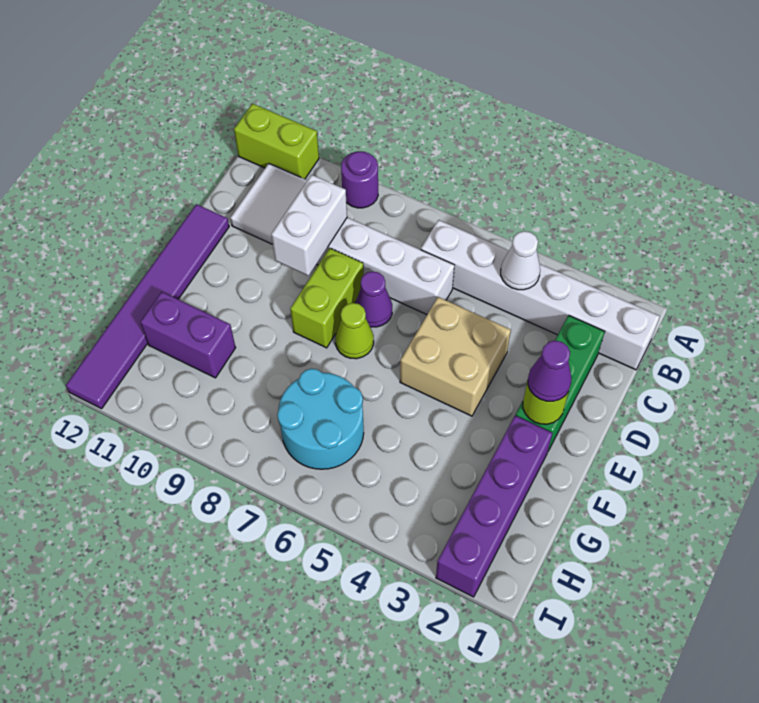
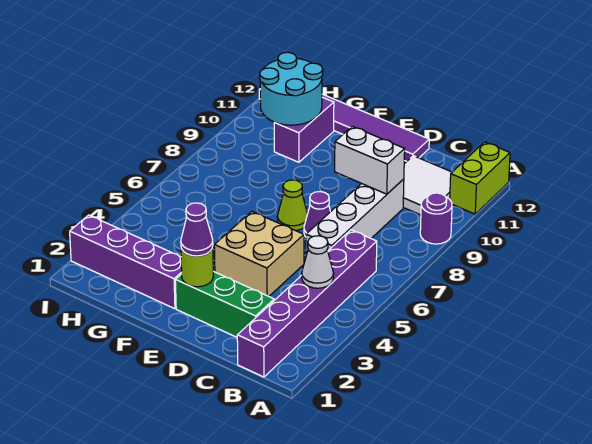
white 1x6 brick [421,220,660,370] -> purple 1x6 brick [237,230,377,377]
lime 1x2 brick [290,248,364,348] -> none
cyan 2x2 round brick [277,369,364,469] -> cyan 2x2 round brick moved to [260,52,323,125]

